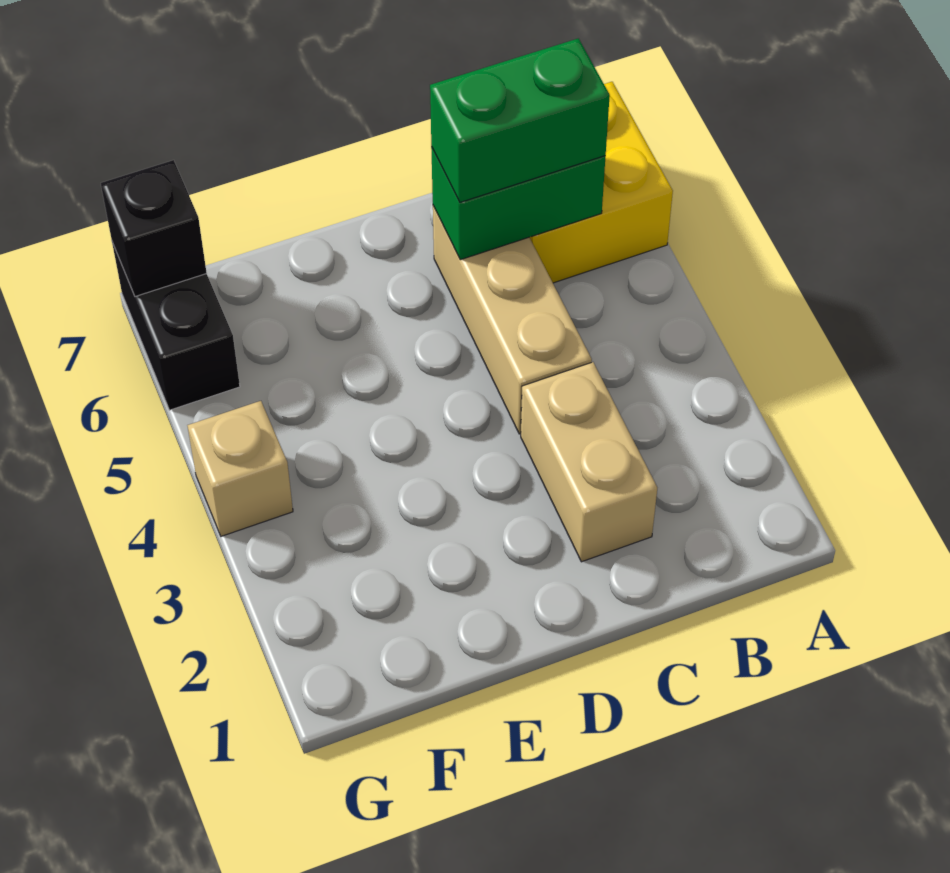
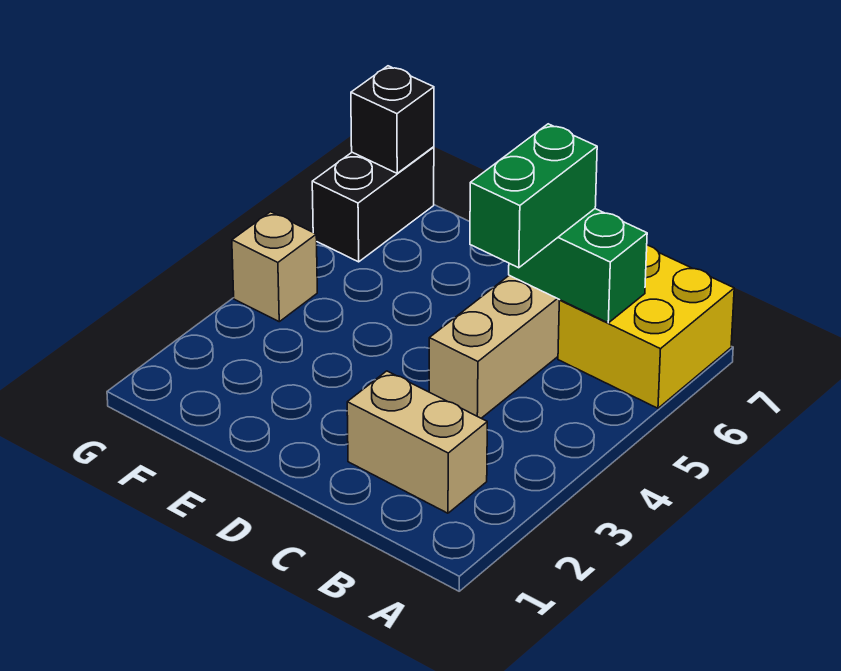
green 1x2 brick [430,38,610,202] -> green 1x2 brick turned to [470,124,597,268]
tan 1x2 brick [521,362,657,562] -> tan 1x2 brick turned to [347,371,487,513]

